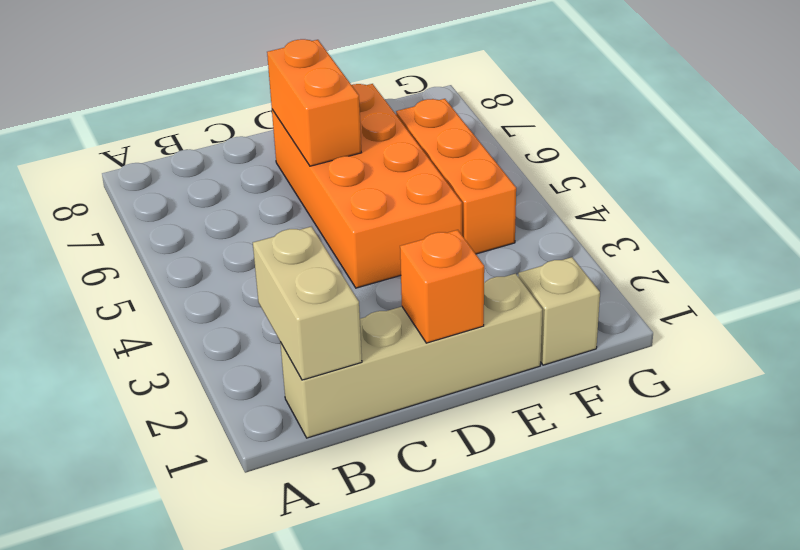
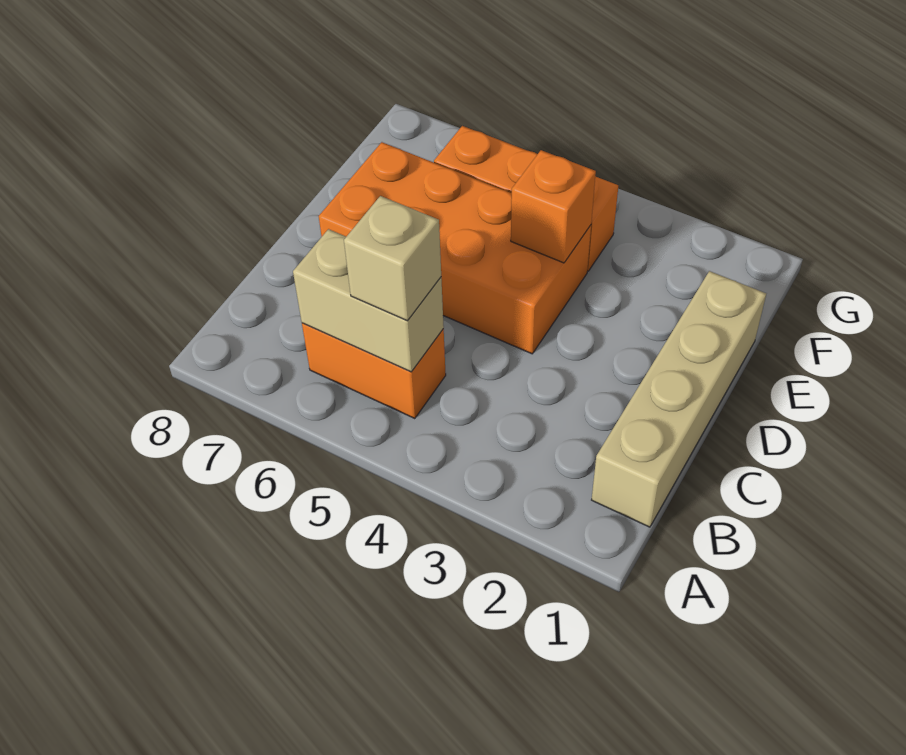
tan 1x2 brick [253,227,362,380] -> tan 1x2 brick moved to [293,229,444,372]
orange 1x1 brick [400,230,484,343] -> orange 1x1 brick moved to [511,150,596,263]
orange 1x2 brick [267,39,361,166] -> orange 1x2 brick moved to [302,323,446,419]
tan 1x1 brick [518,257,600,365] -> tan 1x1 brick moved to [344,196,441,321]

